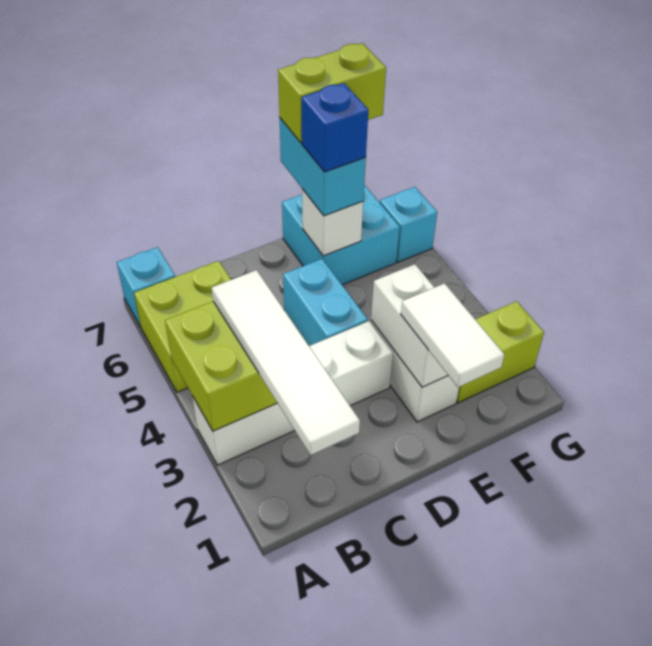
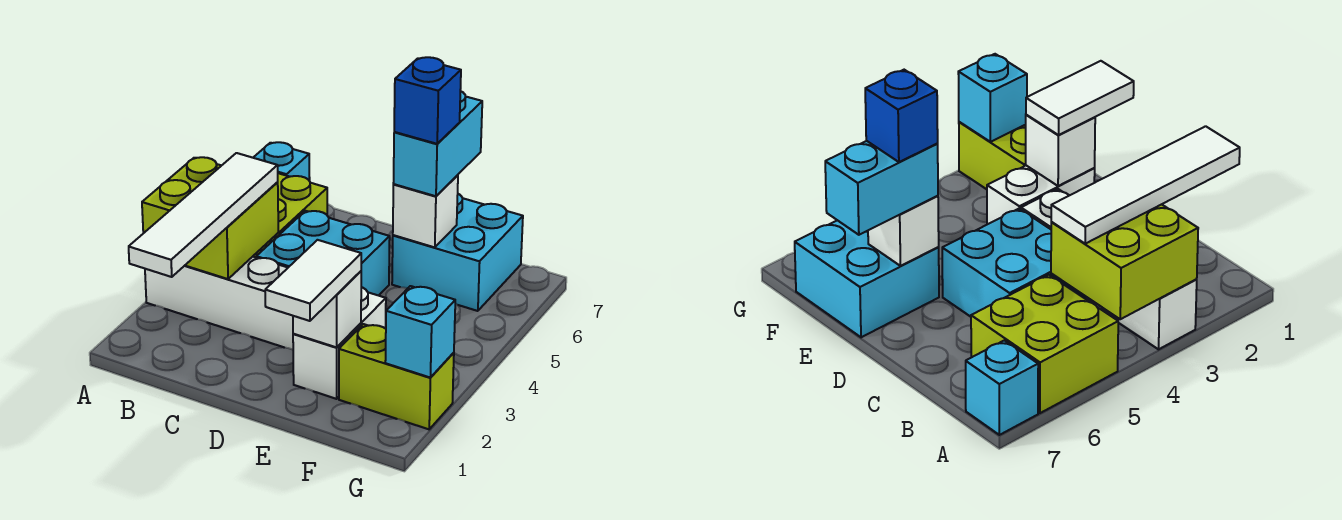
cyan 1x2 brick [283,259,368,346] -> cyan 2x2 brick [256,211,390,296]
white 1x2 brick [371,264,448,387] -> white 1x1 brick [293,271,361,347]
lime 1x2 brick [278,43,386,143] -> none
cyan 1x1 brick [380,187,437,262] -> cyan 1x1 brick moved to [385,286,455,378]

